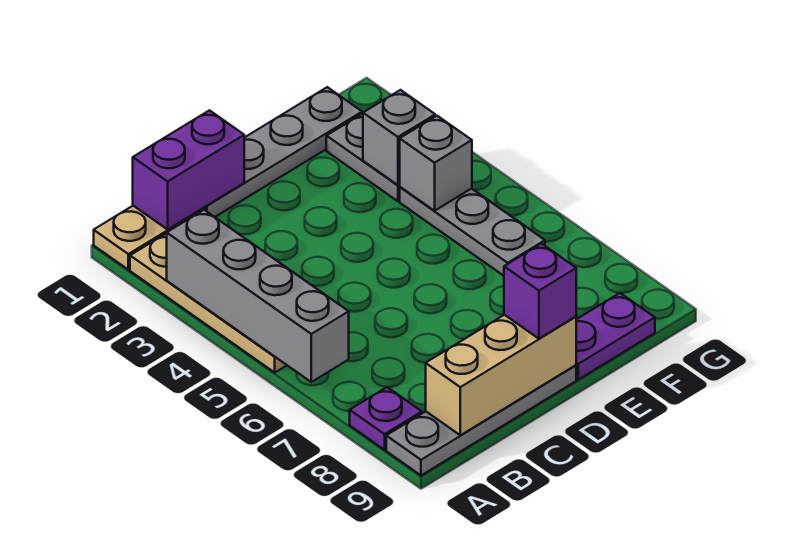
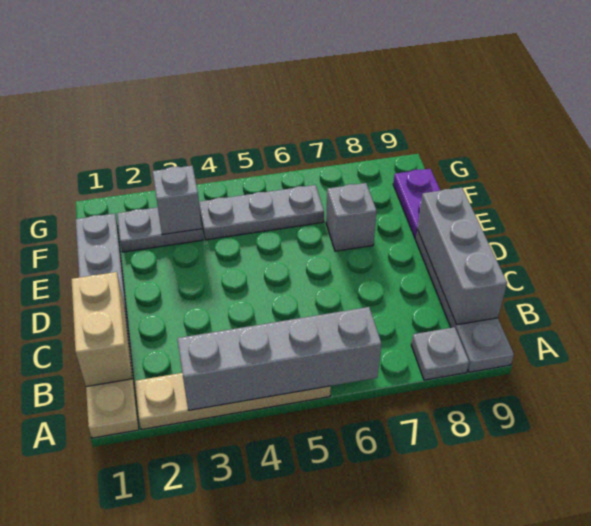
purple 1x1 plate [350,387,422,450] -> grey 1x1 plate [411,327,469,380]
purple 1x2 brick [133,110,244,229] -> tan 1x2 brick [71,272,132,387]
tan 1x3 brick [426,315,576,435] -> grey 1x3 brick [417,188,507,325]
purple 1x1 brick [504,244,576,339] -> none
grey 1x1 brick [399,116,472,211] -> grey 1x1 brick moved to [326,183,377,251]

